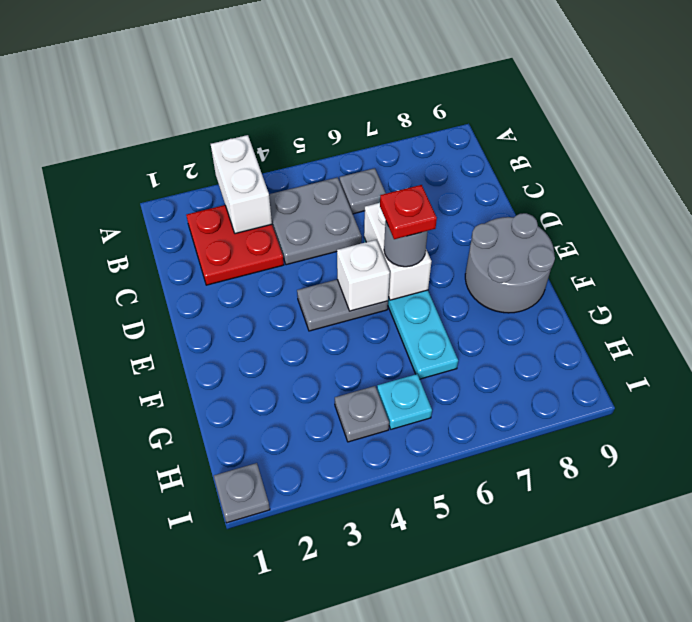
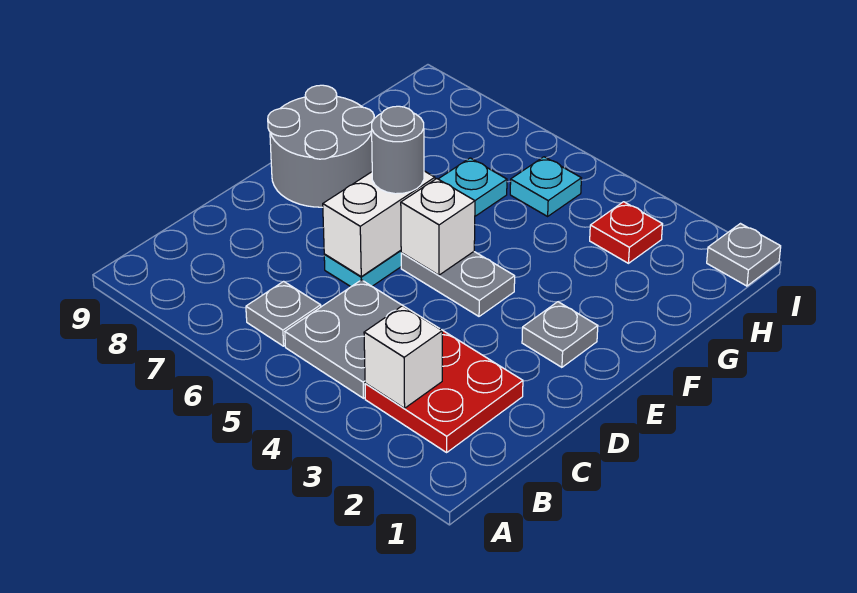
white 1x2 brick [211,135,272,234] -> white 1x1 brick [364,306,442,408]
red 1x1 plate [380,185,437,239] -> red 1x1 plate moved to [590,202,663,263]
grey 1x1 plate [335,386,389,442] -> grey 1x1 plate moved to [522,302,598,367]

